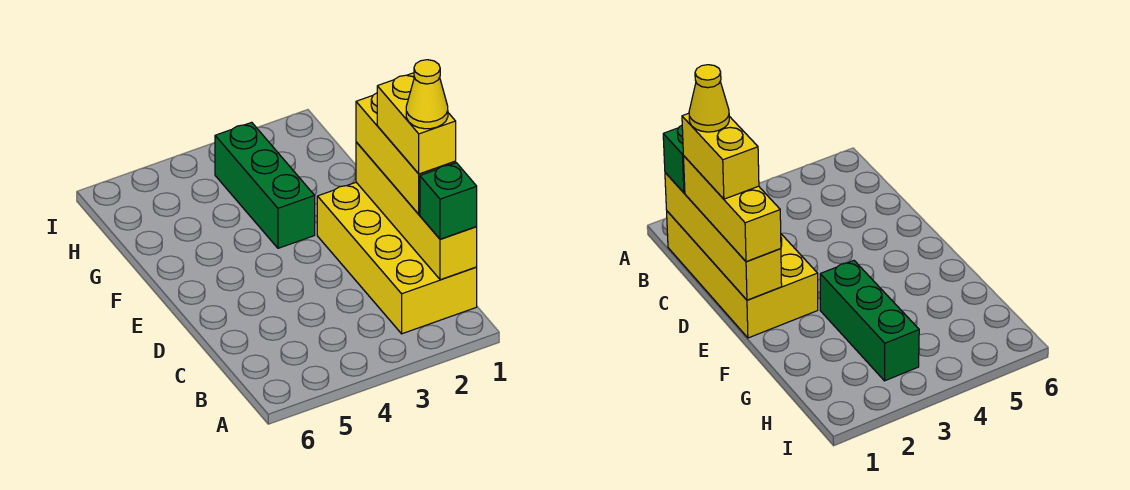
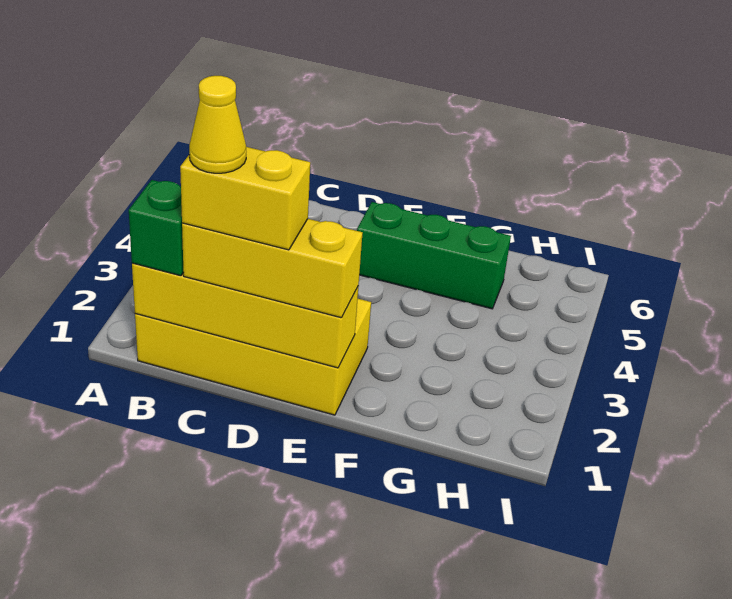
green 1x3 brick [215,122,315,248] -> green 1x3 brick moved to [357,202,511,309]

